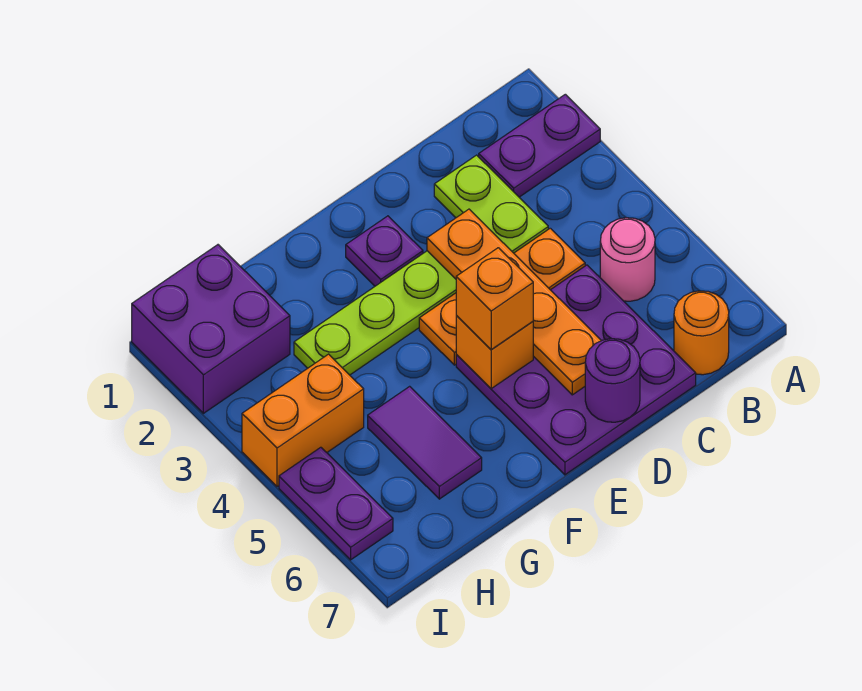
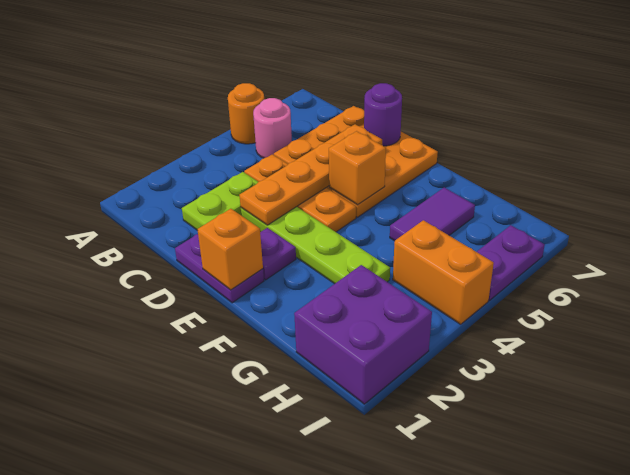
purple 1x2 plate [479,94,600,197] -> purple 1x2 plate moved to [175,234,264,303]
orange 1x1 round brick [674,291,729,375] -> orange 1x1 round brick moved to [228,83,264,144]
purple 3x3 plate [456,265,696,475] -> orange 3x3 plate [274,106,438,217]
orange 1x1 brick [456,248,533,350] -> orange 1x1 brick moved to [197,209,263,290]

